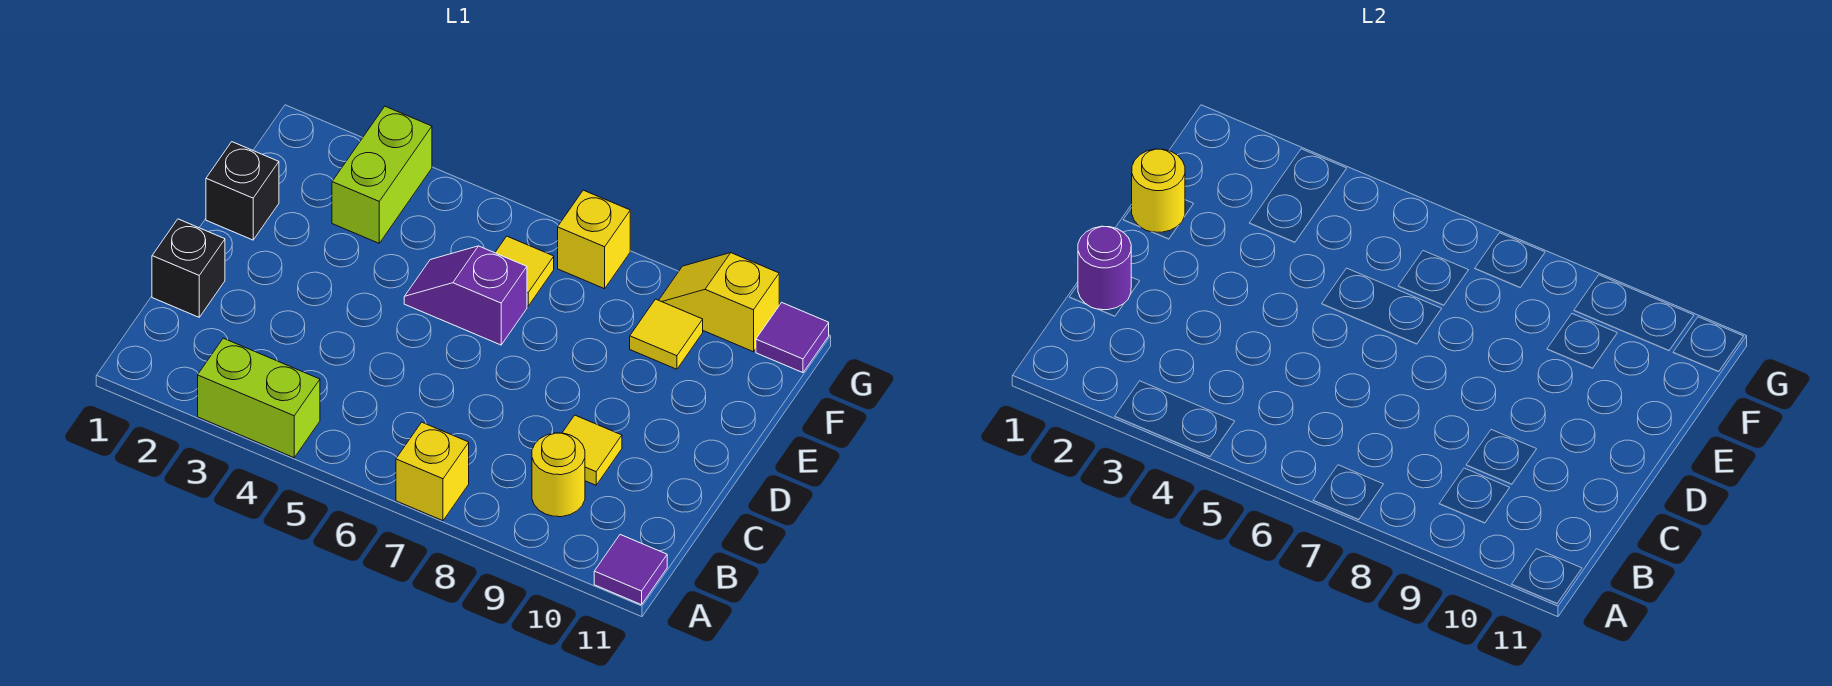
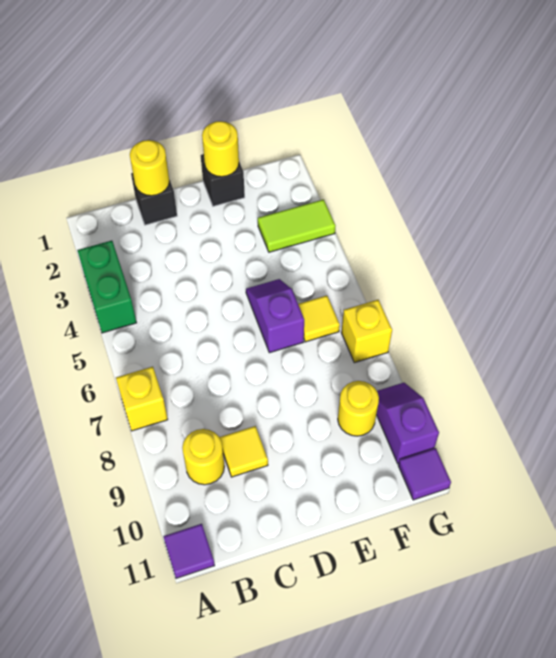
lime 1x2 brick [198,338,320,458] -> green 1x2 brick [77,241,137,333]
purple 1x1 round brick [1078,226,1131,310] -> yellow 1x1 round brick [130,140,170,196]
lime 1x2 brick [332,106,432,243] -> lime 1x2 tile [258,199,335,252]
yellow 1x1 tile [630,299,703,369] -> yellow 1x1 round brick [338,381,379,436]
yellow 1x2 slope [659,253,779,352] -> purple 1x2 slope [376,383,439,464]

